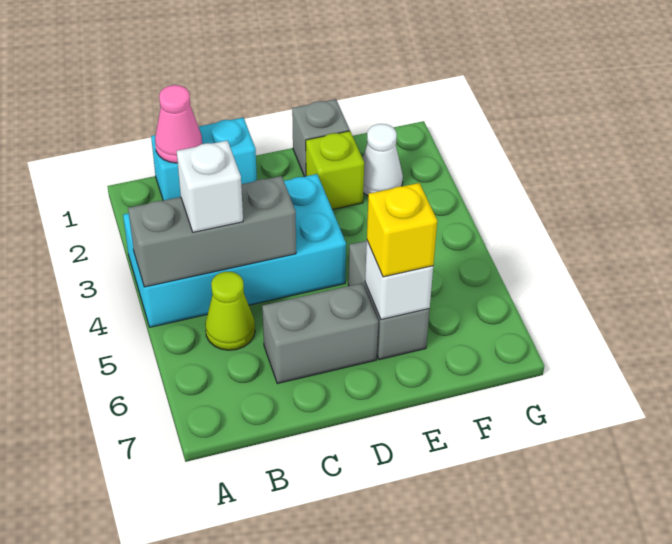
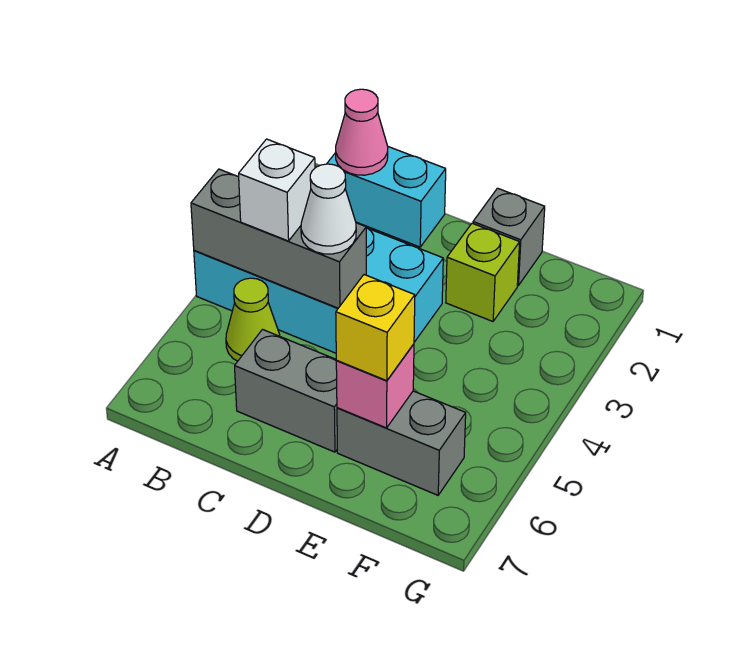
grey 1x2 brick [348,241,430,360] -> grey 1x2 brick turned to [337,391,466,495]
white 1x1 brick [365,241,433,319] -> pink 1x1 brick [336,344,414,428]
white 1x1 cone [363,124,403,196] -> white 1x1 cone moved to [301,164,356,254]

